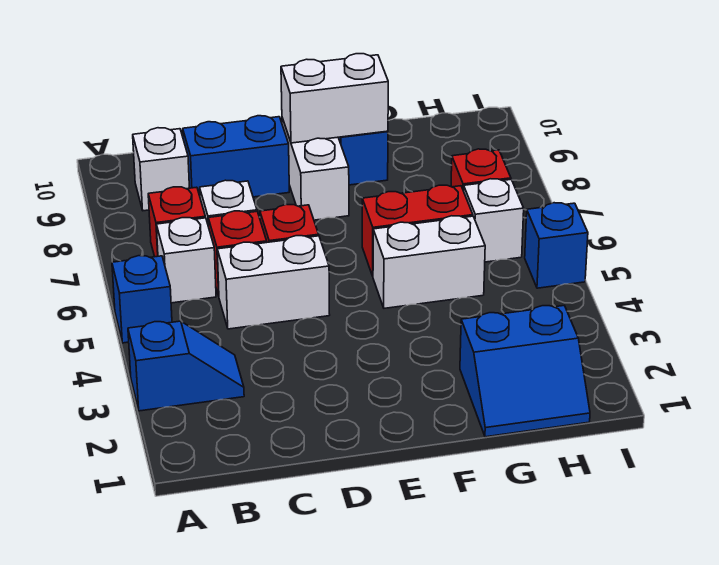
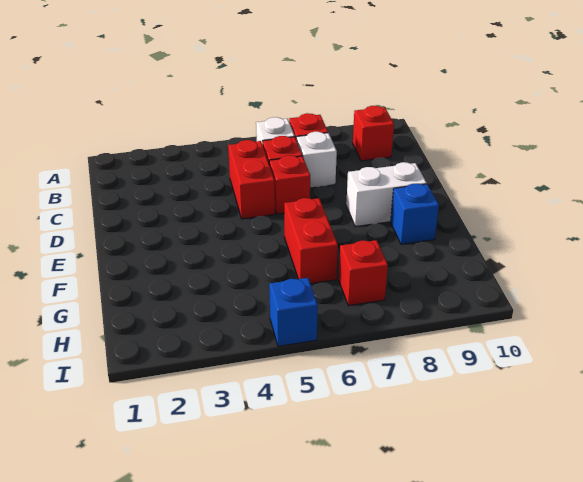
blue 1x2 slope [128,321,244,411] -> none
blue 1x1 brick [112,256,172,343] -> none
white 1x1 brick [133,128,189,211] -> red 1x1 brick [353,106,394,161]
white 1x2 brick [217,236,330,329] -> red 1x2 brick [228,140,275,219]
blue 1x2 brick [183,116,289,197] -> none
white 1x2 brick [281,54,388,143] -> none
white 1x2 brick [373,216,485,308] -> none
blue 2x2 slope [460,306,590,437] -> none
white 1x1 brick [464,179,524,262] -> none

